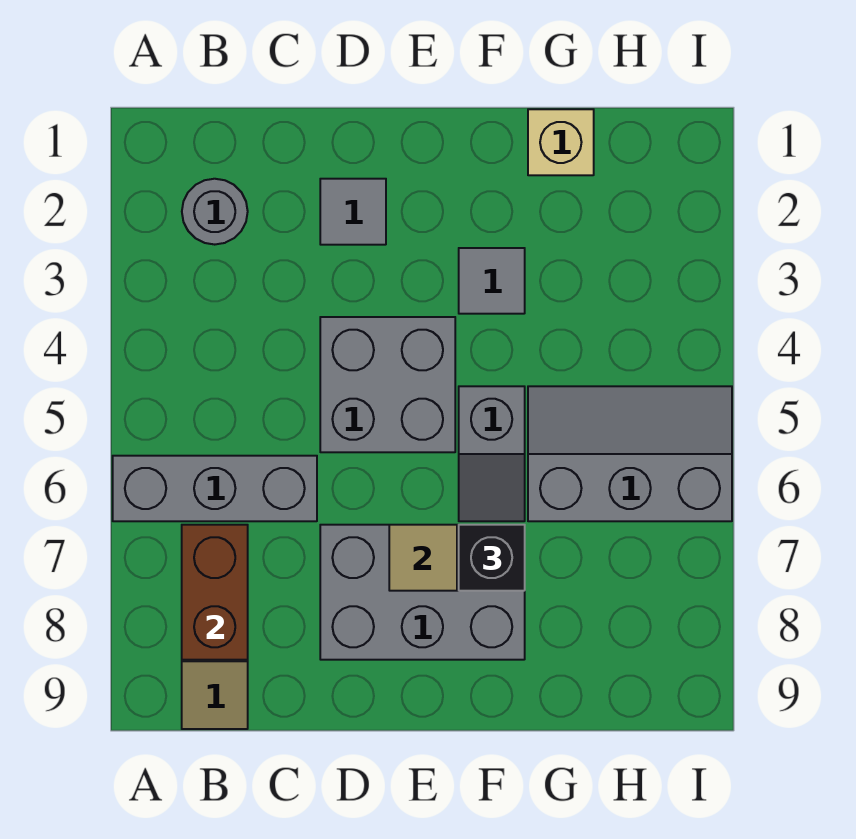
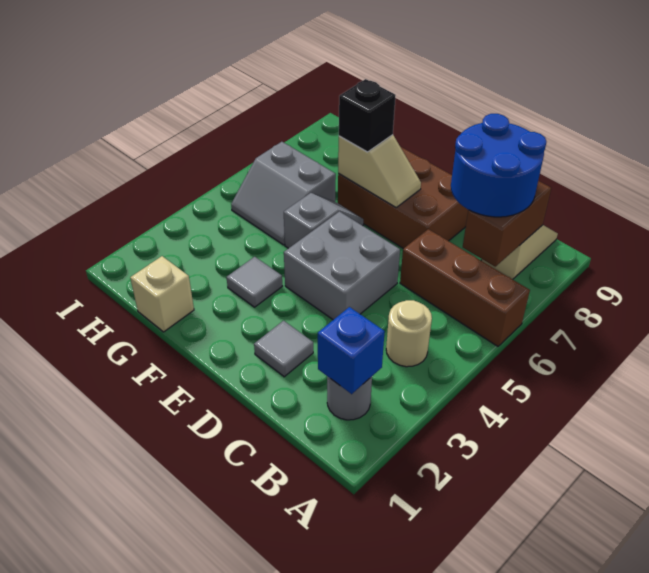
grey 1x3 brick [113,456,317,521] -> brown 1x3 brick [400,229,530,346]
none -> blue 1x1 brick [318,307,385,394]
none -> tan 1x1 round brick [386,300,432,367]
none -> blue 2x2 round brick [451,114,546,217]
grey 2x3 brick [320,525,525,660] -> brown 2x3 brick [338,147,468,249]
grey 2x3 slope [528,386,732,521] -> grey 2x2 slope [231,142,336,245]

